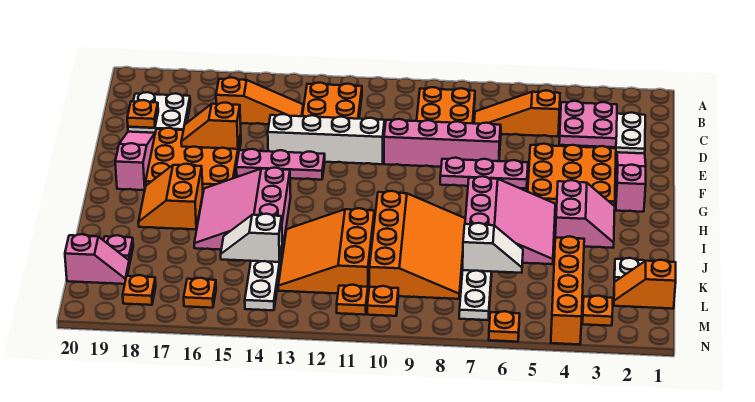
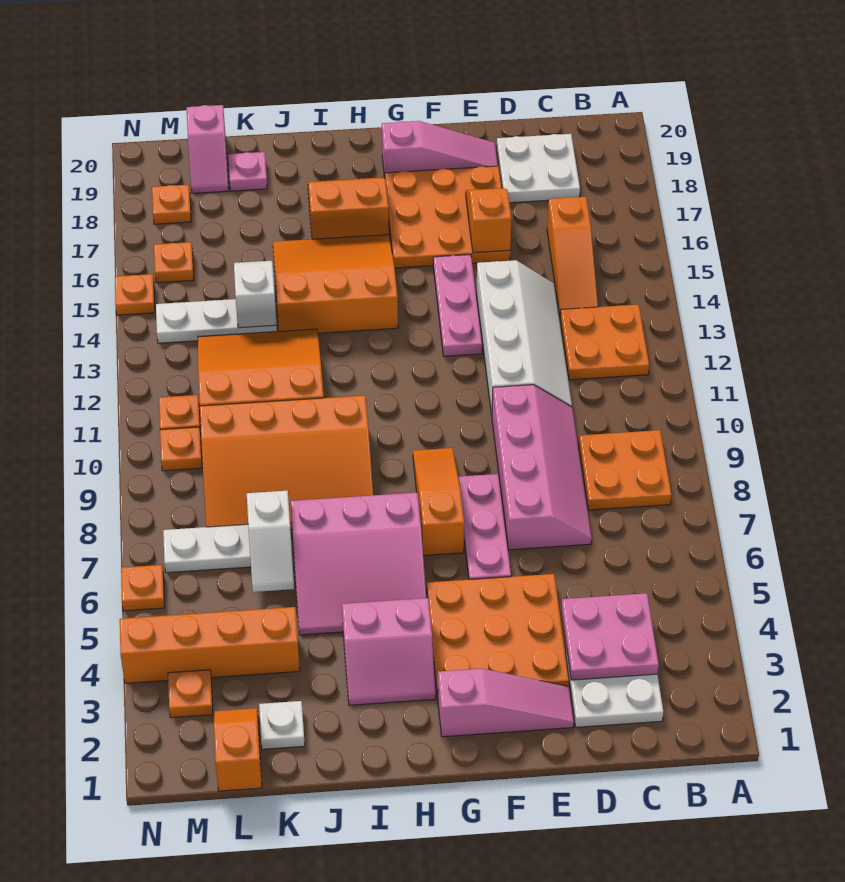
orange 1x3 slope [474,91,560,137] -> orange 1x3 slope moved to [413,448,464,556]
orange 1x1 plate [127,100,158,128] -> orange 1x1 plate moved to [115,274,155,315]
pink 3x3 slope [194,168,291,252] -> orange 3x3 slope [273,235,398,333]

